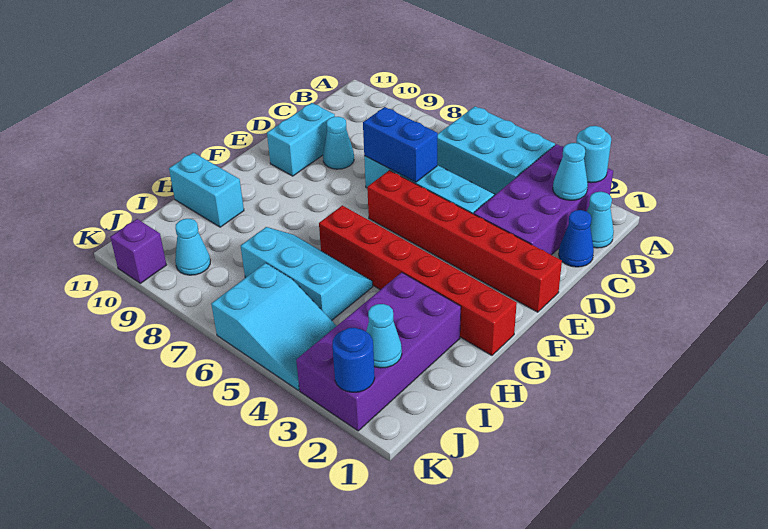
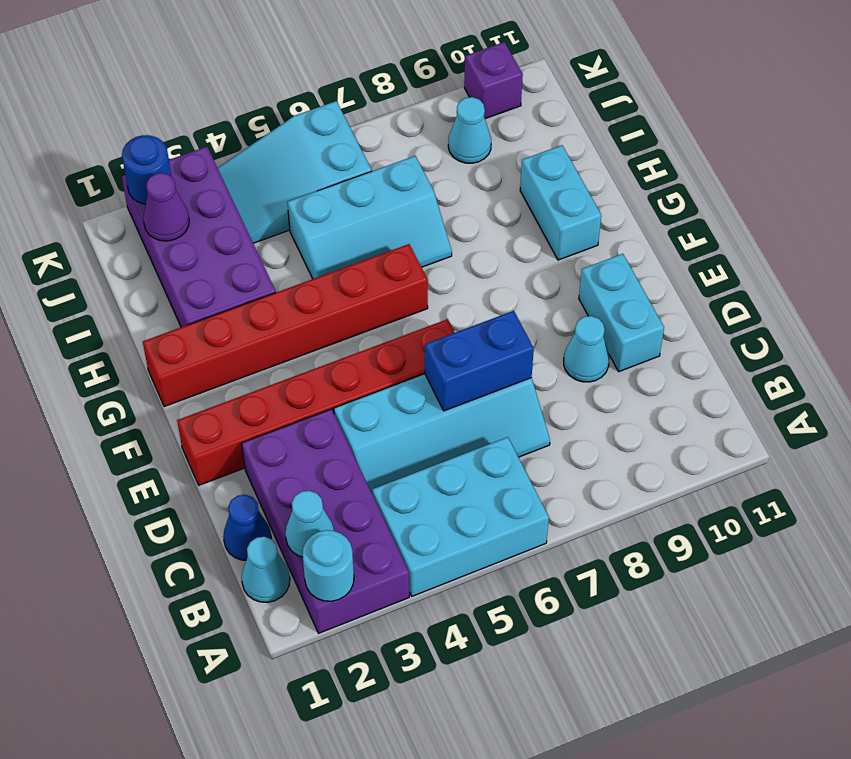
cyan 1x2 brick [169,153,244,227] -> cyan 1x2 brick turned to [520,145,601,260]
cyan 1x1 cone [366,304,402,368] -> purple 1x1 cone [143,173,189,241]

